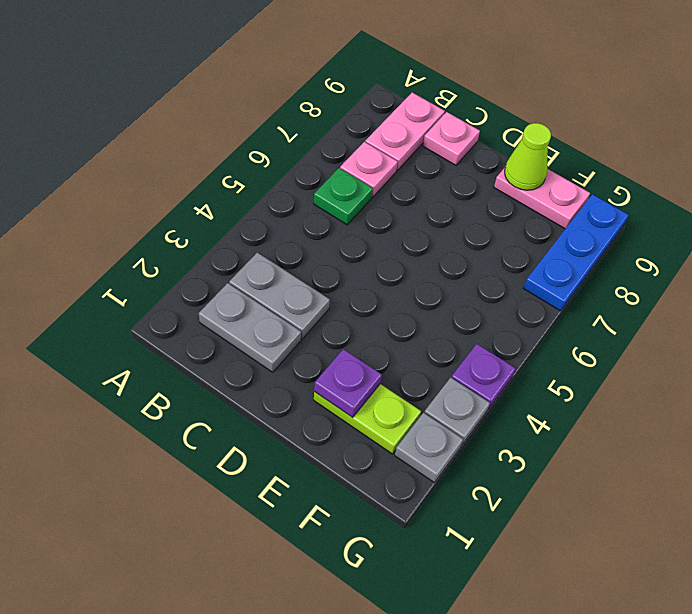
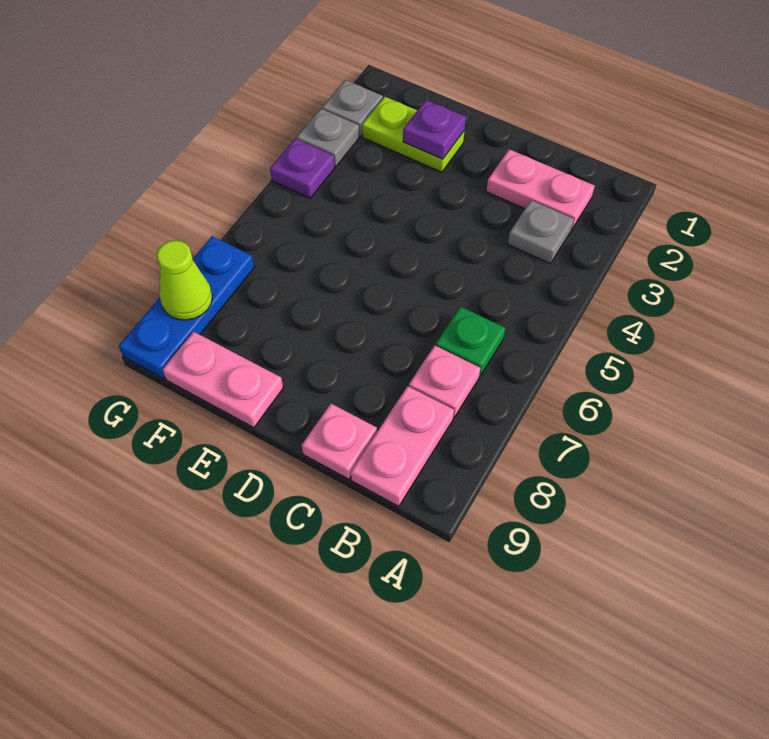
grey 1x2 plate [199,283,301,372] -> pink 1x2 plate [486,149,595,228]
grey 1x2 plate [229,253,330,339] -> grey 1x1 plate [508,200,574,264]
lime 1x1 cone [505,123,551,190] -> lime 1x1 cone moved to [157,240,212,320]

